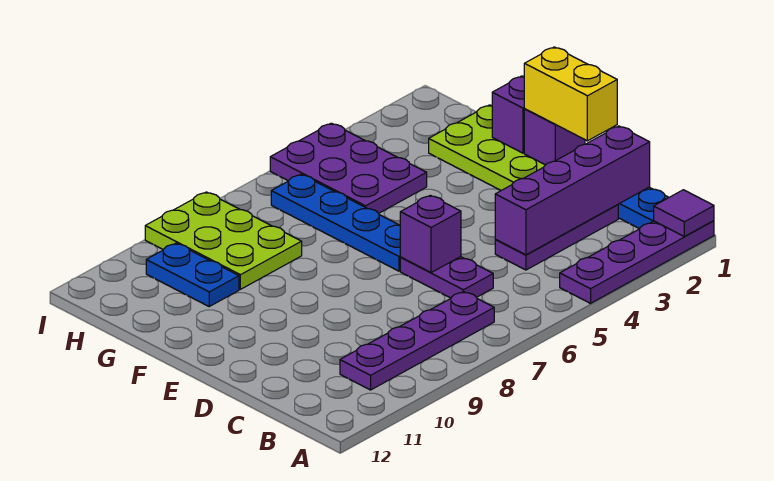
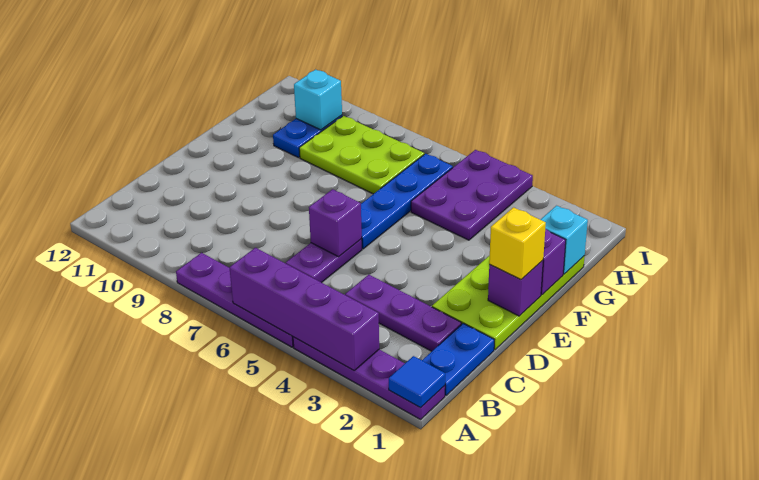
purple 1x1 tile [654,190,714,236] -> blue 1x1 tile [389,356,445,408]
purple 1x4 plate [340,292,494,390] -> purple 1x4 plate moved to [176,253,294,347]
purple 1x4 brick [495,126,650,255] -> purple 1x4 brick moved to [229,248,379,370]
yellow 1x2 brick [524,47,617,141] -> yellow 1x1 brick [489,207,546,280]
none -> cyan 1x1 brick [541,206,588,274]
lime 2x3 plate [145,192,302,289] -> lime 2x3 plate turned to [299,116,424,194]
none -> cyan 1x1 brick [294,70,342,130]

